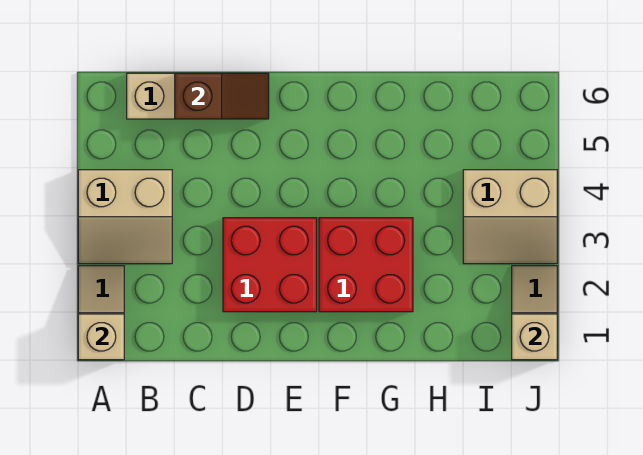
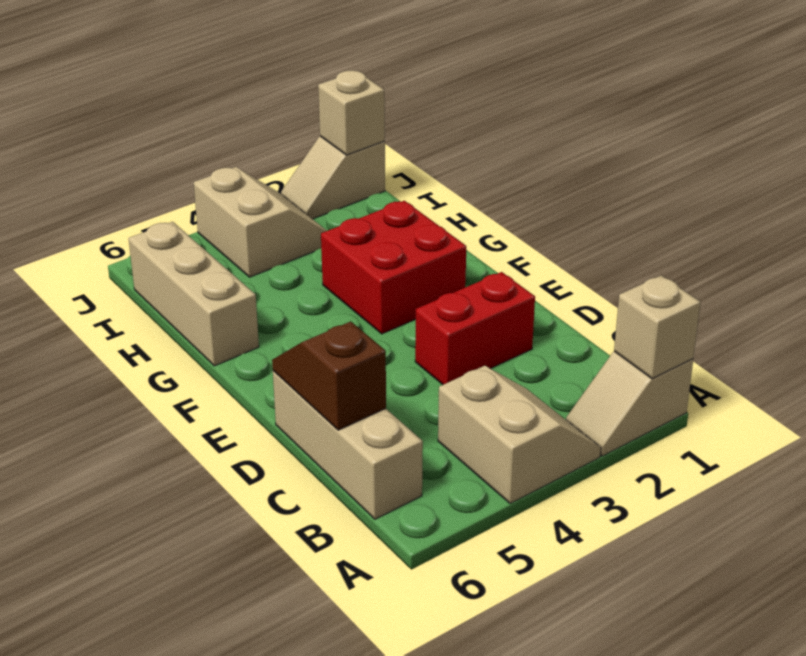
red 2x2 brick [223,218,317,312] -> red 1x2 brick [415,272,535,385]
none -> tan 1x3 brick [129,222,259,366]

